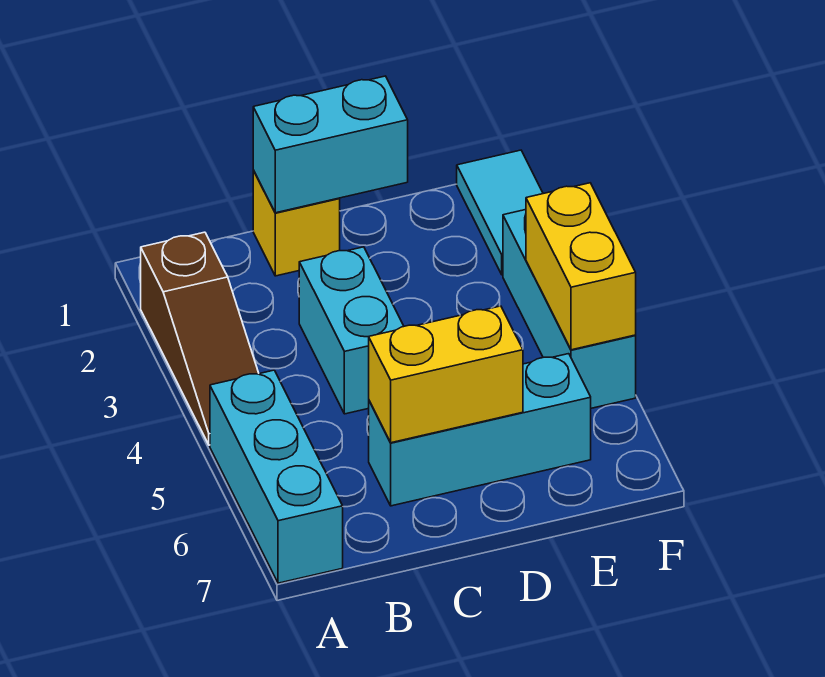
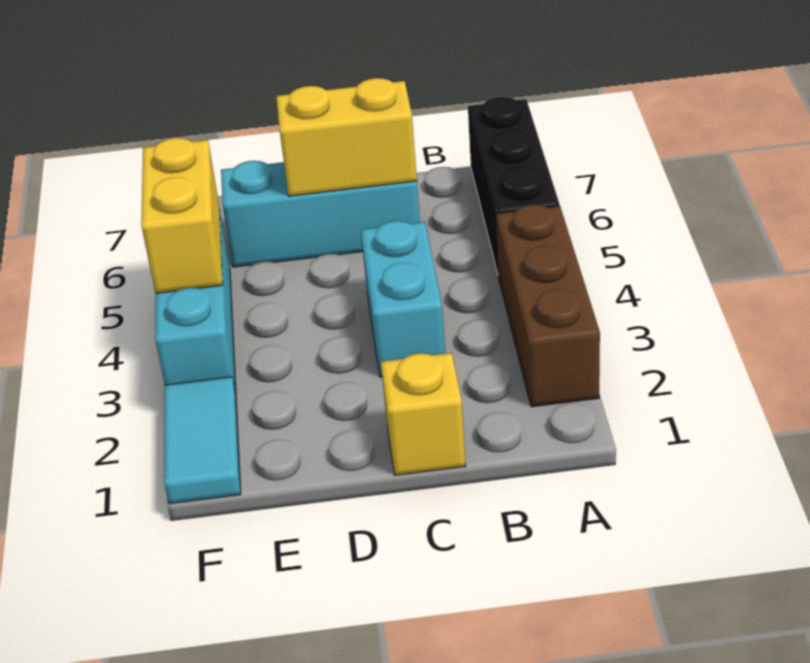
brown 1x3 slope [141,232,259,445] -> brown 1x3 brick [496,204,600,407]
cyan 1x3 brick [210,370,343,583] -> black 1x3 brick [468,97,559,273]
cyan 1x2 brick [253,76,408,213] -> none

